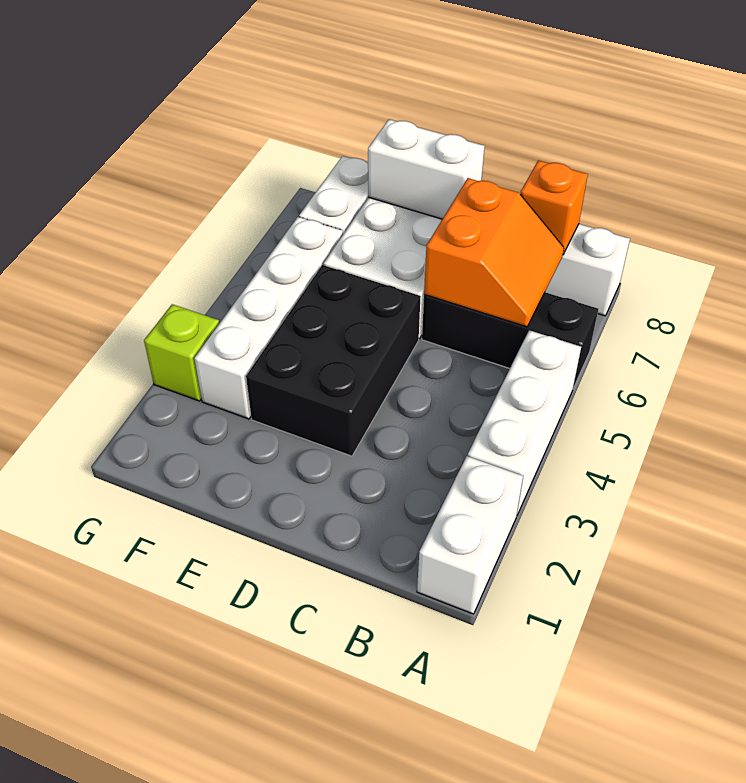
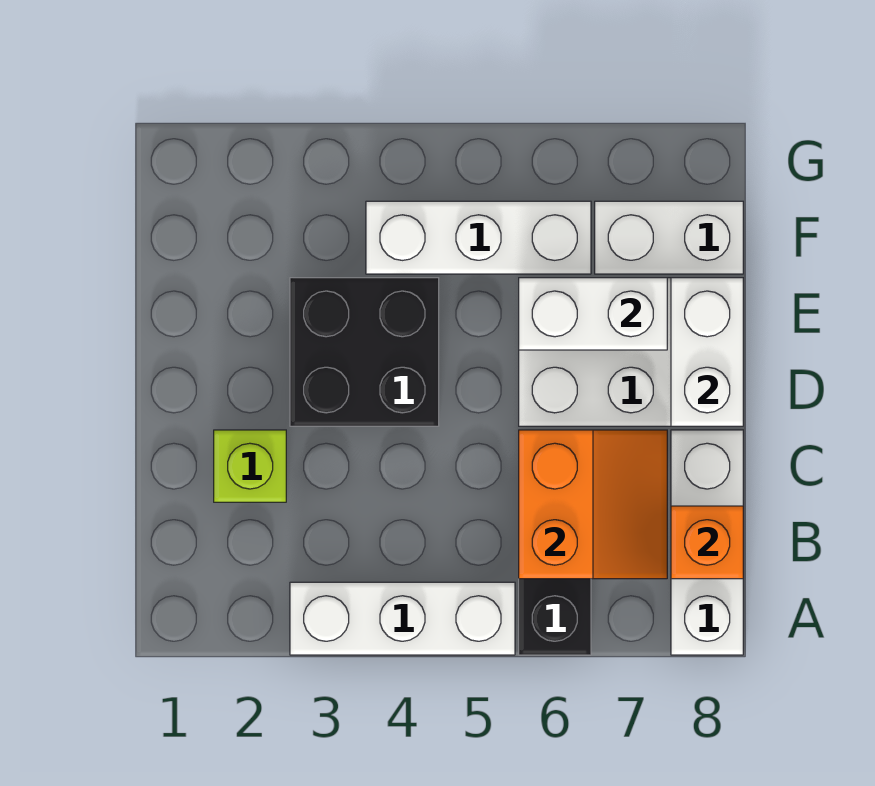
white 1x2 brick [417,456,523,614] -> white 1x2 brick moved to [519,278,667,350]
orange 2x2 slope [424,178,564,327] -> orange 2x2 slope turned to [519,430,667,579]
black 2x3 brick [246,265,421,456] -> black 2x2 brick [290,278,439,426]
white 1x4 brick [194,217,343,419] -> white 1x3 brick [366,201,591,274]
lime 1x1 brick [144,304,219,401] -> lime 1x1 brick moved to [214,430,286,502]

